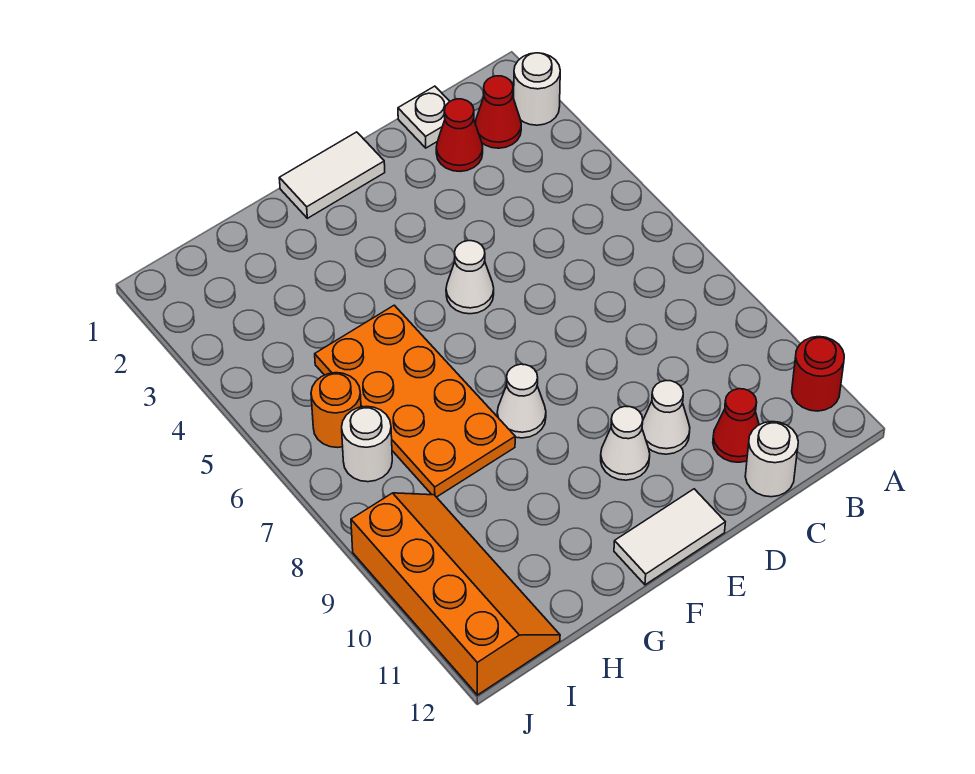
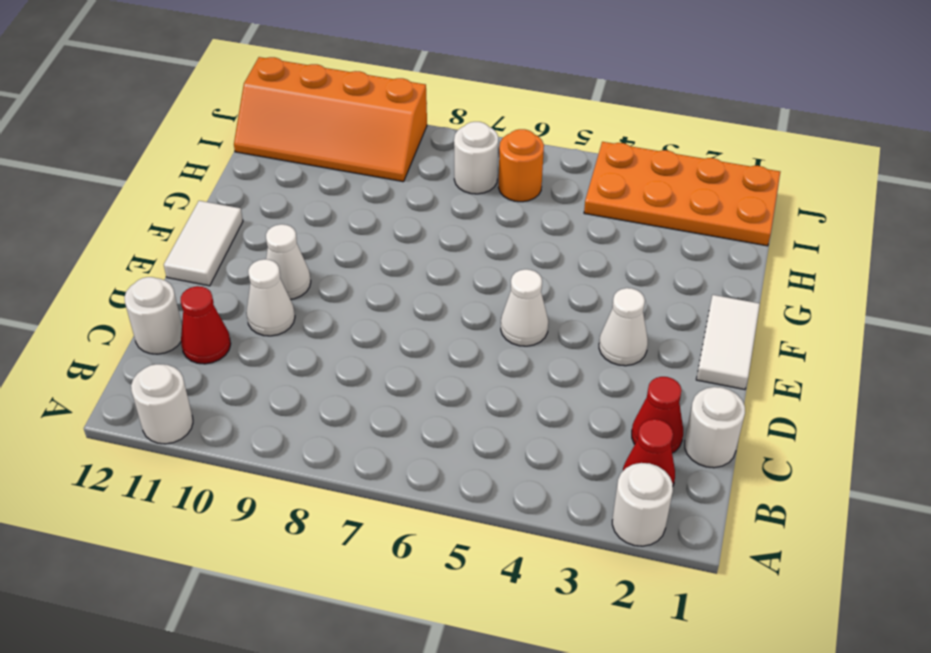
red 1x1 round brick [792,337,844,411] -> white 1x1 round brick [131,364,193,444]
white 1x1 plate [398,86,450,148] -> white 1x1 round brick [685,387,745,468]
white 1x1 cone [497,364,546,438] -> white 1x1 cone moved to [599,288,648,366]
orange 2x4 plate [315,305,515,497] -> orange 2x4 plate moved to [584,142,780,246]

